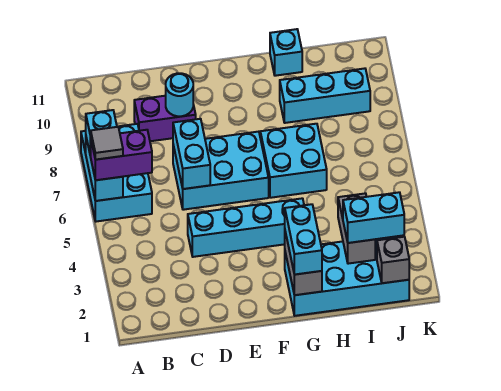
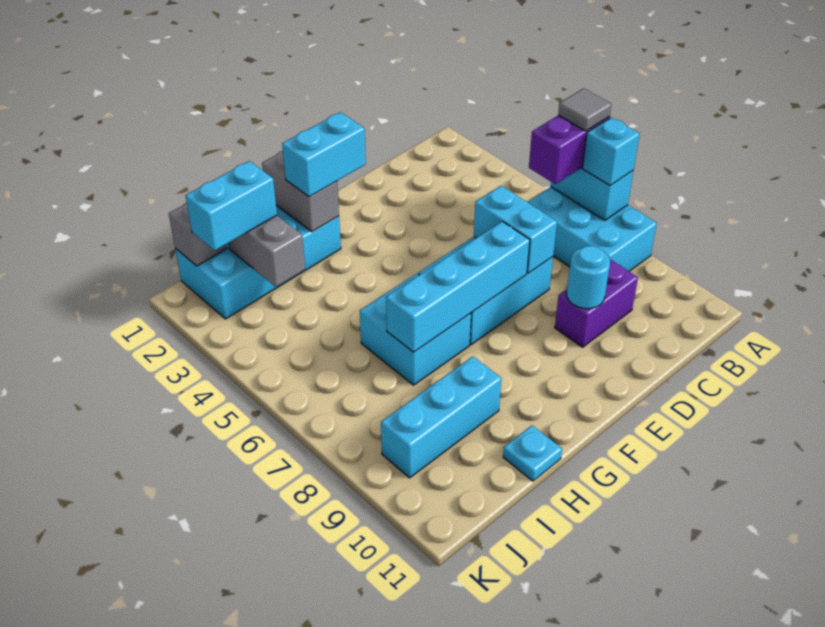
cyan 1x4 brick [188,198,304,257] -> cyan 1x4 brick moved to [386,221,530,352]
cyan 1x2 brick [285,204,322,275] -> cyan 1x2 brick turned to [282,112,366,197]
cyan 1x1 brick [270,29,302,76] -> cyan 1x1 plate [503,425,562,481]

